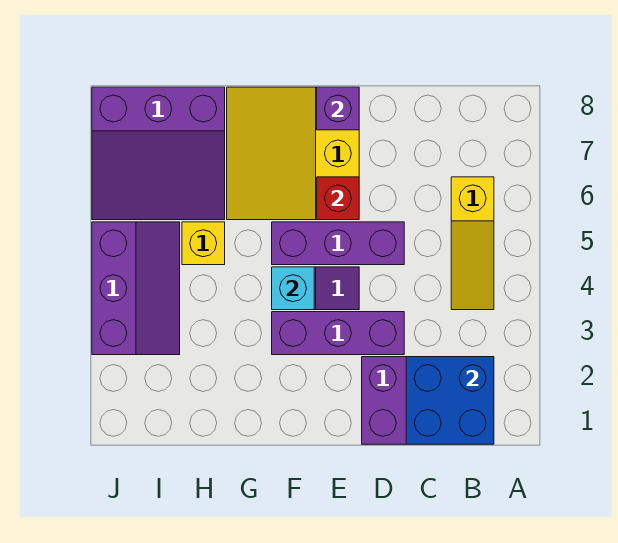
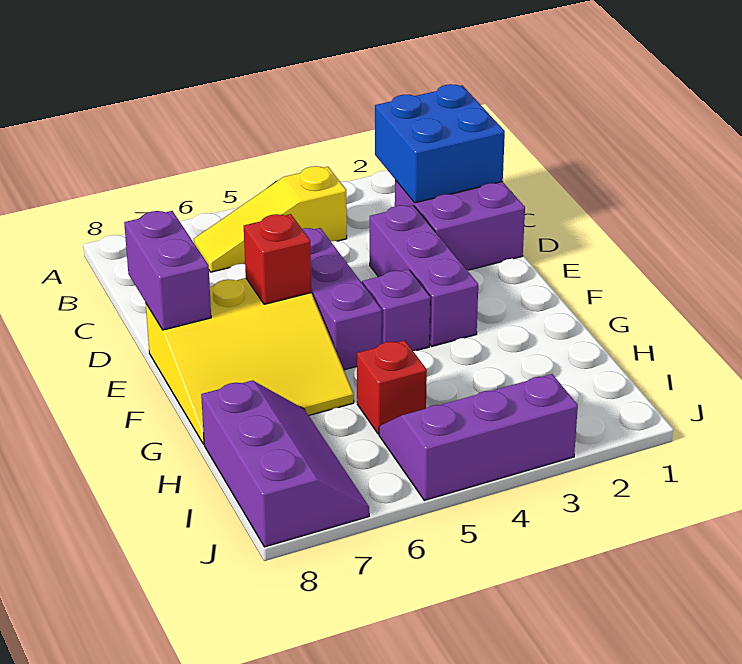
yellow 1x3 slope [451,177,494,310] -> yellow 1x3 slope turned to [194,166,347,272]
purple 1x1 brick [317,87,359,130] -> purple 1x2 brick [124,211,211,330]
cyan 1x1 brick [272,267,314,310] -> none
yellow 1x1 brick [182,222,225,265] -> red 1x1 brick [357,340,427,434]
purple 3x3 slope [92,87,225,220] -> purple 2x3 slope [201,380,369,547]

